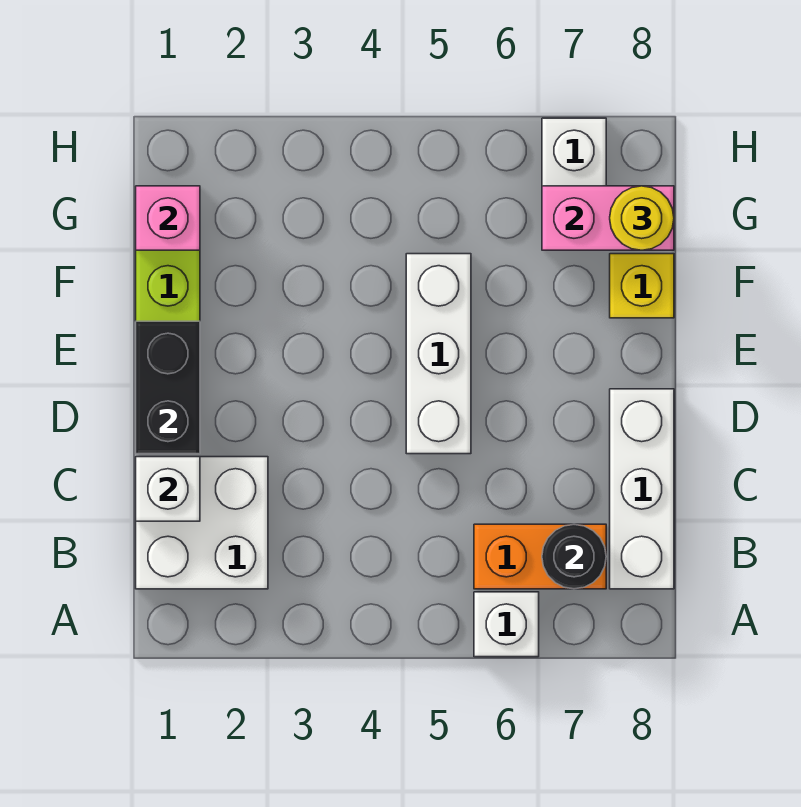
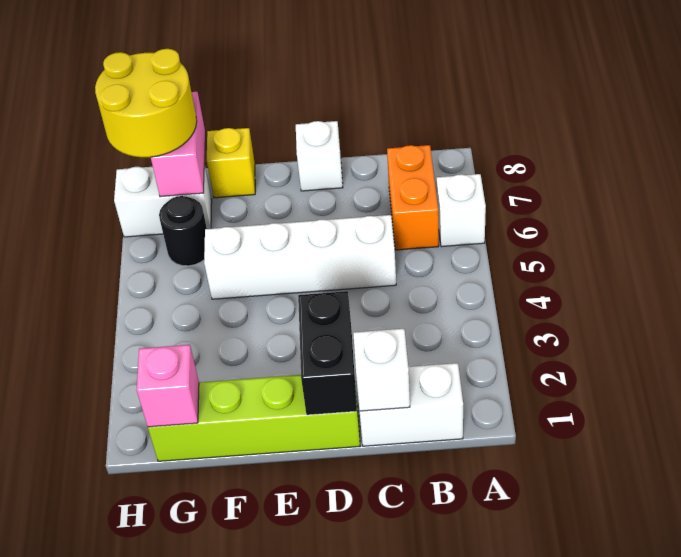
white 2x2 brick [136,457,268,589] -> white 1x2 brick [360,363,463,446]
black 1x1 round brick [542,524,606,589] -> black 1x1 round brick moved to [159,196,207,266]
white 1x3 brick [610,389,674,589] -> white 1x1 brick [296,121,343,191]
black 1x2 brick [136,321,200,454] -> black 1x2 brick turned to [298,291,357,415]
white 1x3 brick [406,254,471,454] -> white 1x4 brick [204,215,396,299]
yellow 1x1 round brick [610,186,674,250] -> yellow 2x2 round brick [95,49,197,157]

